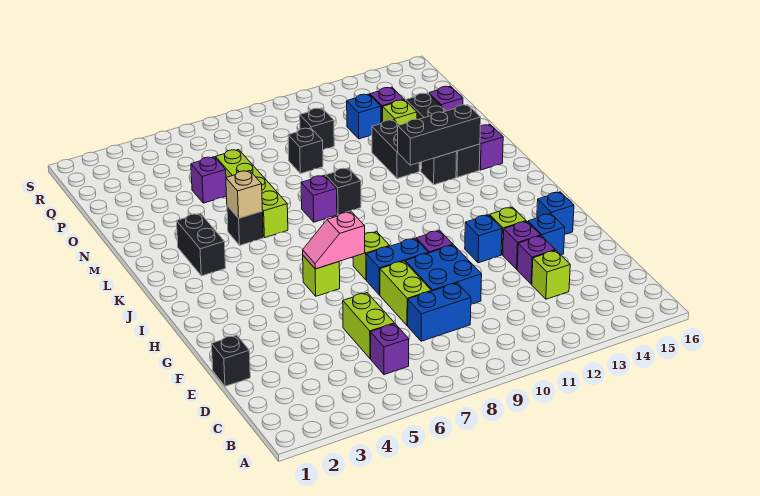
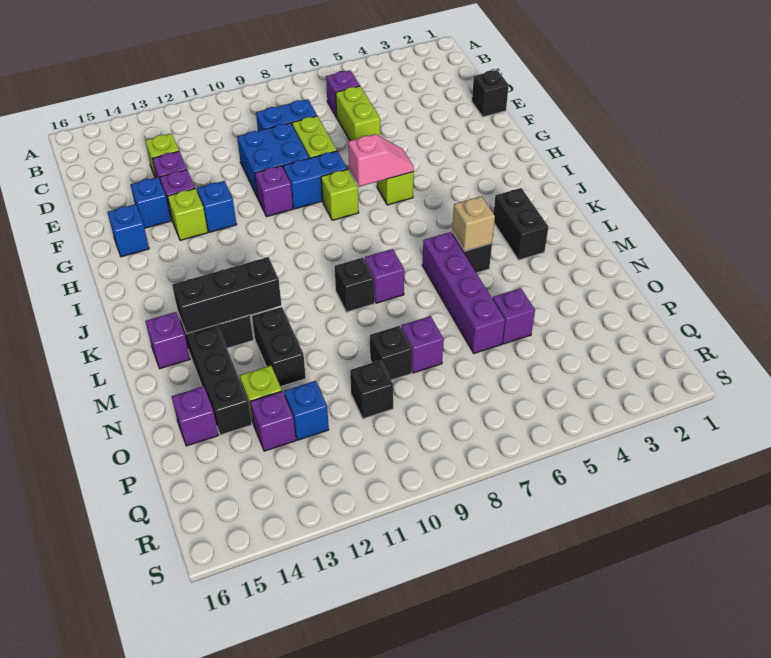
lime 1x4 brick [215,150,288,238] -> purple 1x4 brick [422,232,505,353]
none -> purple 1x1 brick [401,316,444,373]

